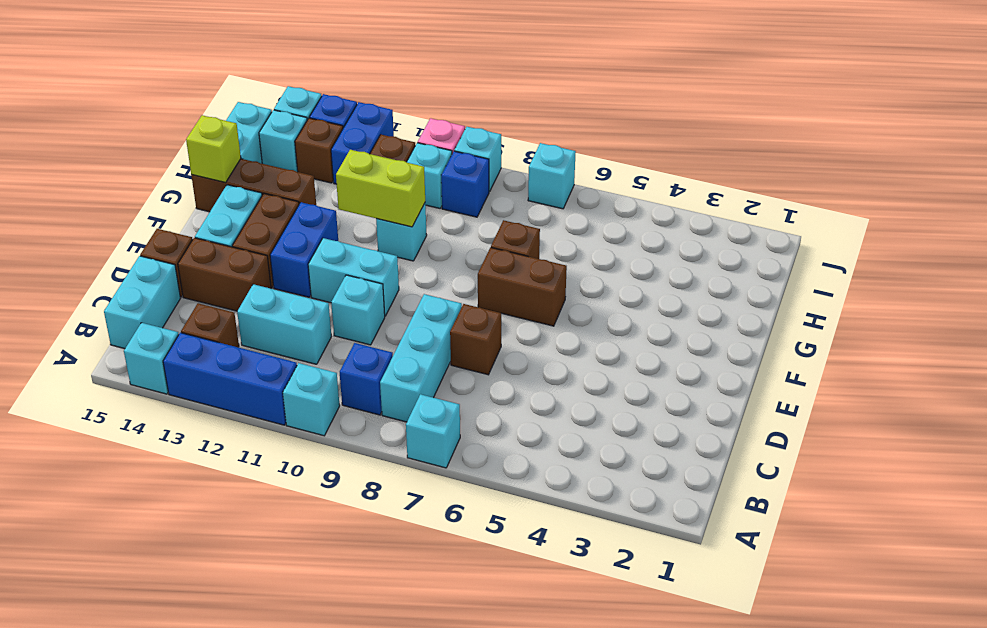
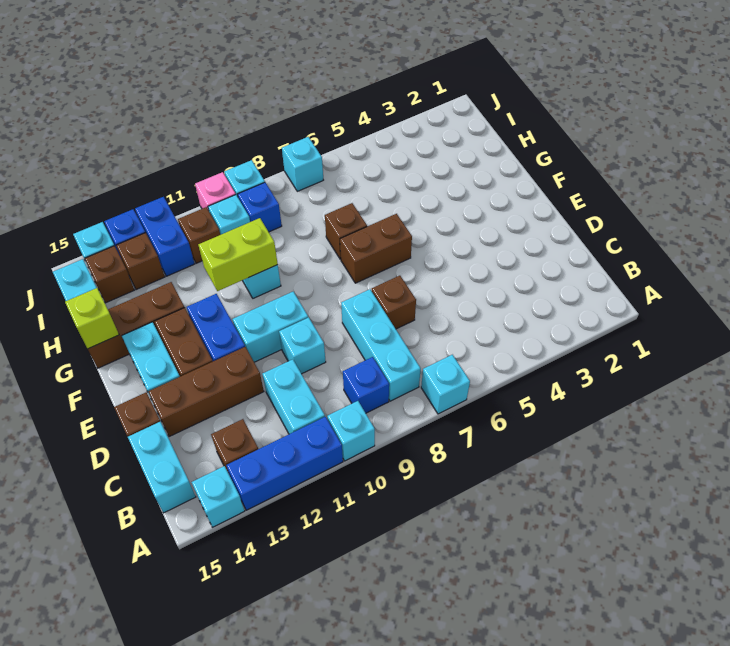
cyan 1x2 brick [237,284,331,364] -> cyan 1x2 brick turned to [263,359,325,434]
brown 1x2 brick [178,238,271,311] -> brown 1x3 brick [148,347,264,437]
cyan 1x1 brick [259,110,307,172] -> brown 1x1 brick [85,246,134,303]

